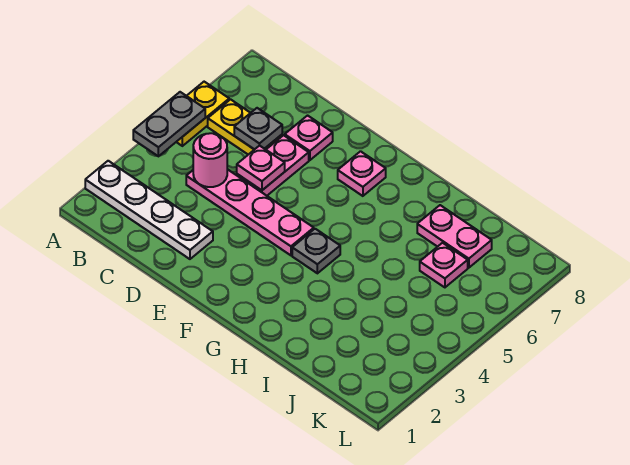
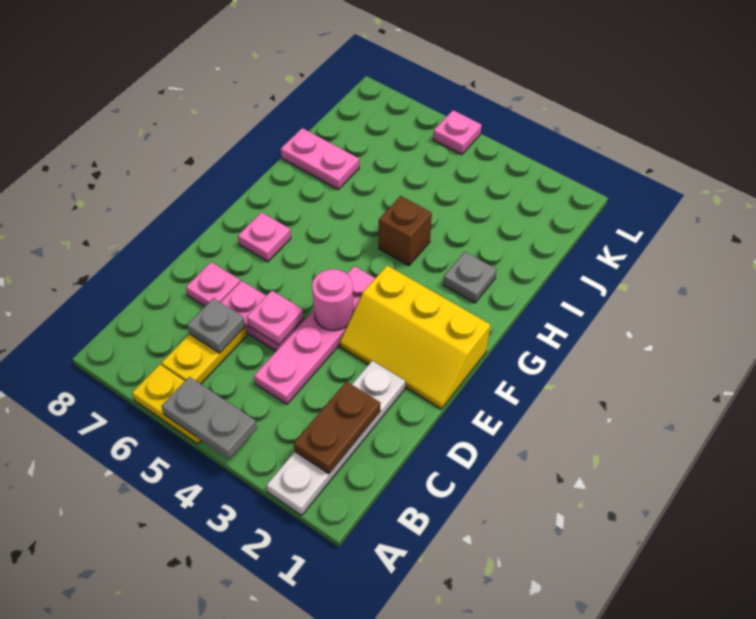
none -> brown 1x2 plate [294,381,380,474]
pink 1x1 round brick [193,133,227,187] -> pink 1x1 round brick moved to [312,269,354,331]
none -> yellow 2x3 slope [340,266,490,409]
grey 1x1 plate [292,229,340,273] -> grey 1x1 plate moved to [443,252,497,303]
none -> brown 1x1 brick [379,196,432,266]
pink 1x2 plate [417,205,492,268] -> pink 1x2 plate turned to [281,128,359,189]
pink 1x1 plate [420,243,468,287] -> pink 1x1 plate moved to [433,110,482,155]

